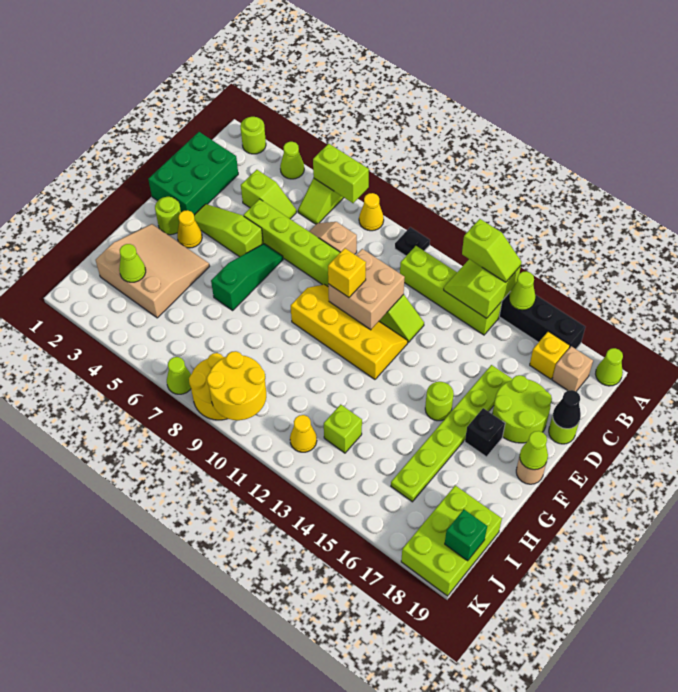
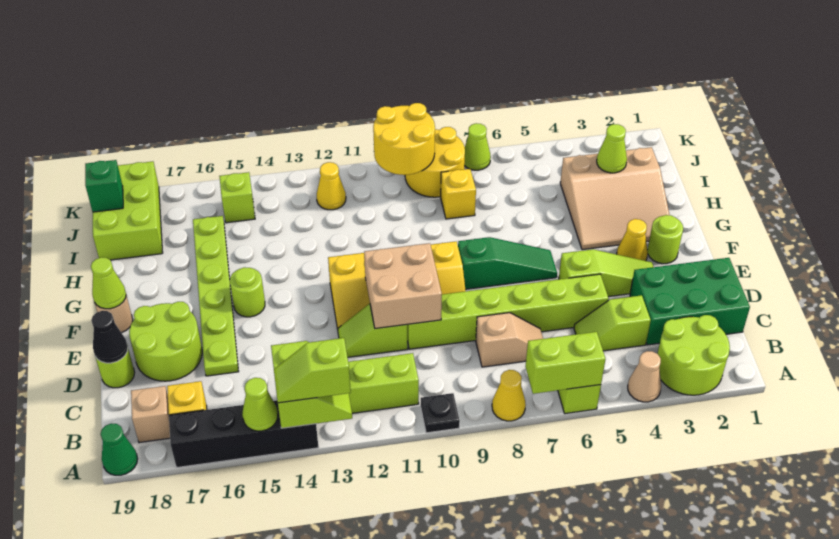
lime 1x1 round brick [240,117,266,154] -> lime 2x2 round brick [657,315,730,395]
lime 1x1 cone [280,142,304,179] -> tan 1x1 cone [628,351,661,402]
lime 1x1 cone [596,348,623,386] -> green 1x1 cone [100,423,138,475]
green 2x3 brick [148,132,238,215] -> green 2x3 brick turned to [630,258,750,345]
green 1x3 slope [211,244,283,310] -> green 1x3 slope turned to [458,237,557,289]
yellow 1x1 brick [328,248,366,297] -> yellow 1x1 brick moved to [441,169,476,219]
black 1x1 brick [465,408,505,457] -> none
lime 1x1 brick [324,404,362,453] -> lime 1x1 brick moved to [219,172,255,223]

